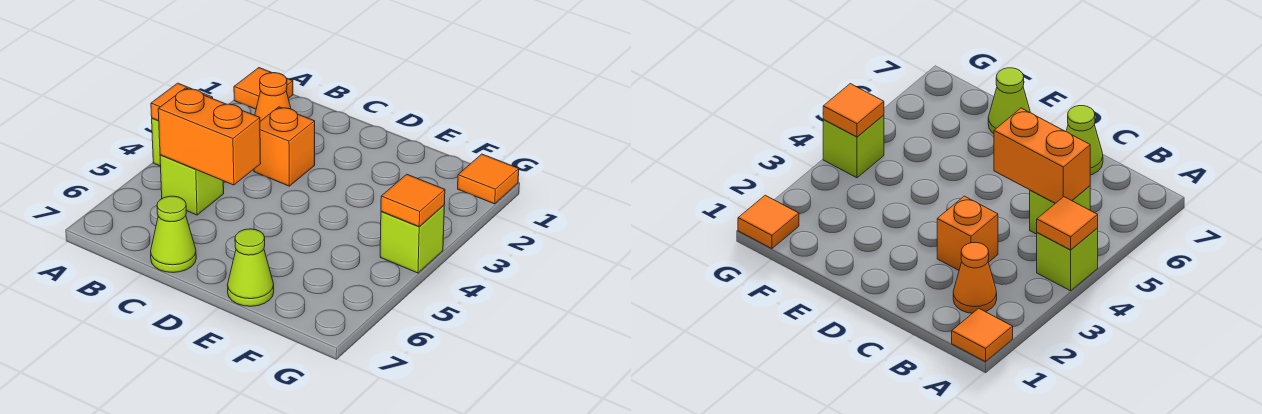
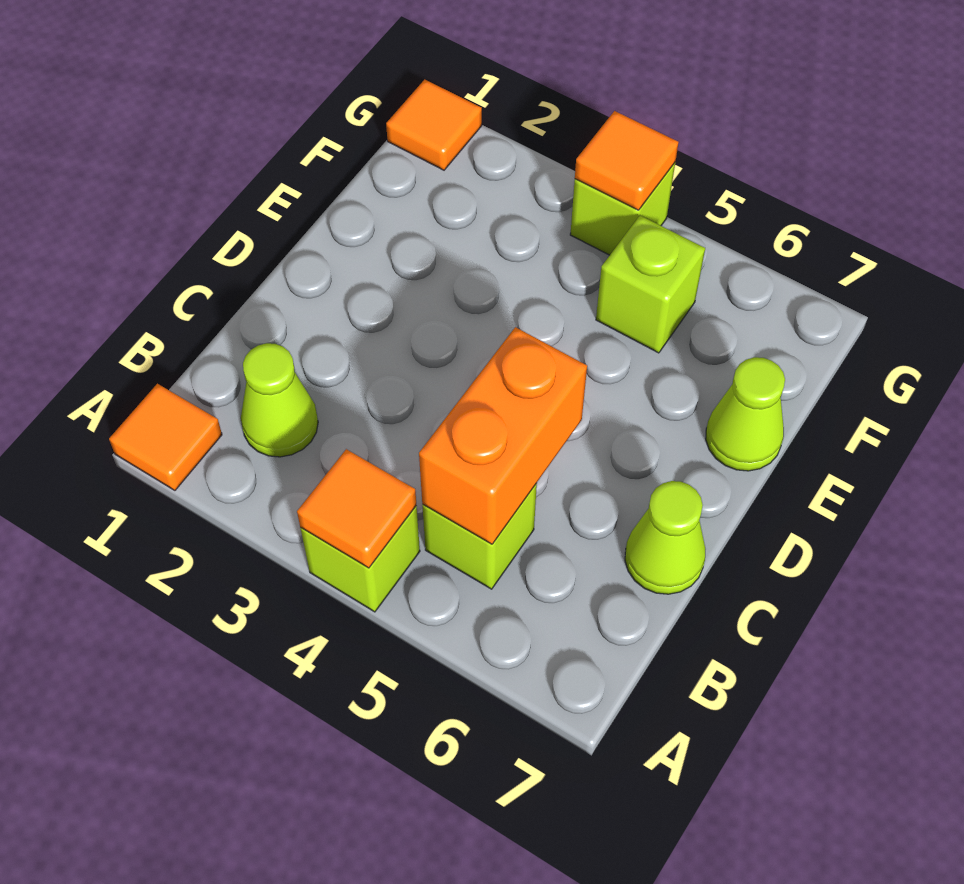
orange 1x1 cone [255,73,291,121] -> lime 1x1 cone [241,343,318,457]
orange 1x1 brick [254,107,315,186] -> none
none -> lime 1x1 brick [596,216,705,353]

